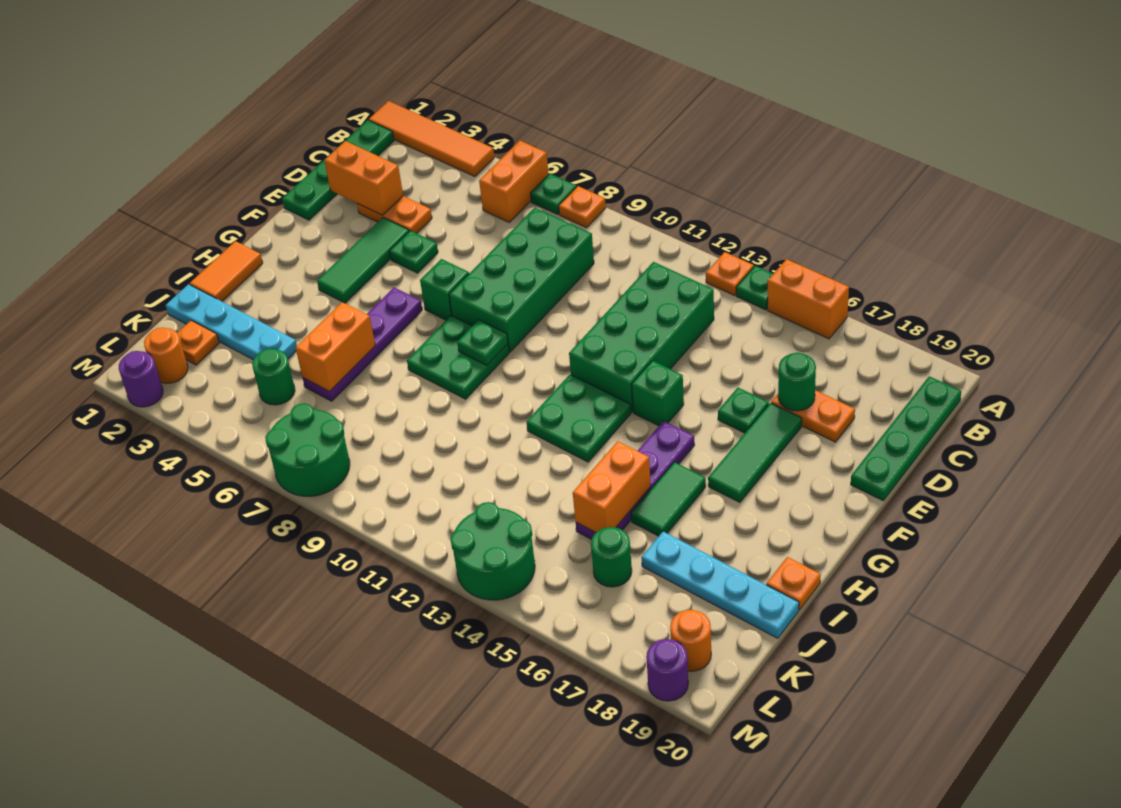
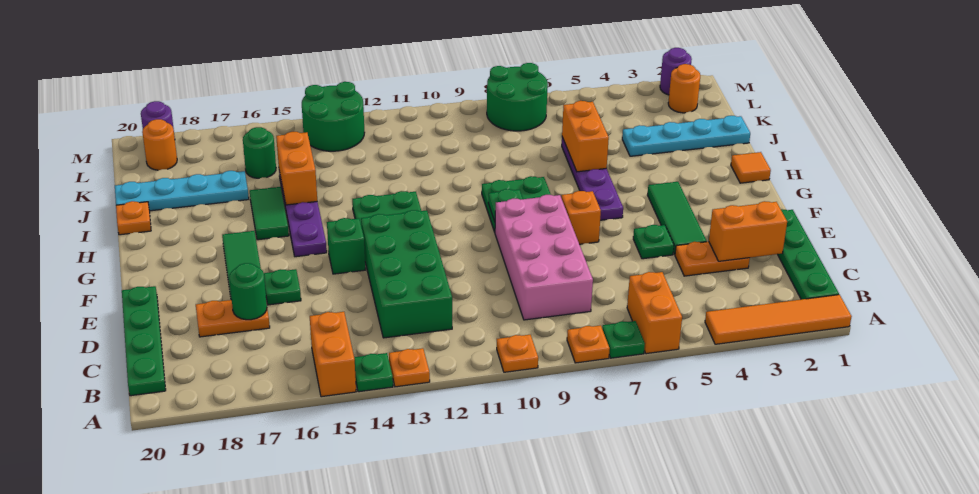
orange 1x2 brick [767,259,849,339] -> orange 1x2 brick turned to [310,312,356,397]
green 2x4 brick [449,207,594,352] -> pink 2x4 brick [495,195,593,320]
green 1x1 brick [420,259,469,320] -> orange 1x1 brick [562,191,601,244]
orange 1x2 tile [190,241,263,301] -> orange 1x1 tile [731,152,771,183]
orange 1x1 plate [177,321,219,365] -> orange 1x1 plate moved to [497,335,538,372]
green 1x1 round brick [252,348,295,405] -> none

